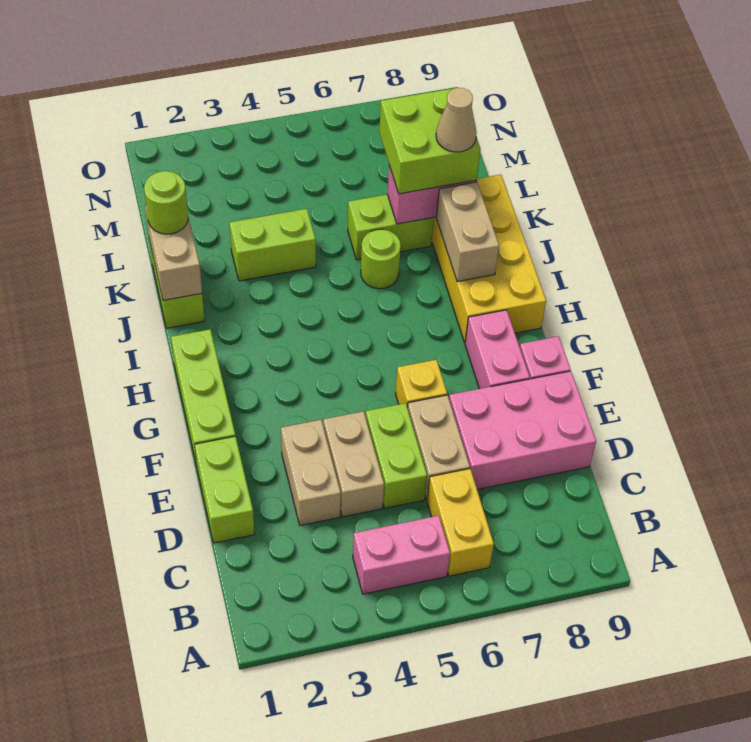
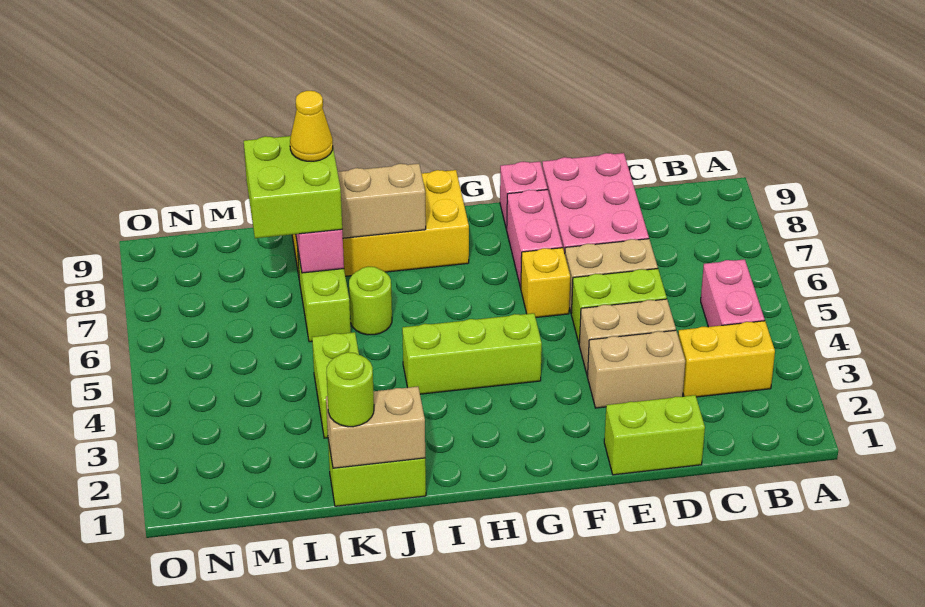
yellow 1x2 brick [427,469,494,576] -> yellow 1x2 brick moved to [678,321,775,397]
lime 1x3 brick [171,329,235,466] -> lime 1x3 brick moved to [402,313,542,394]
pink 1x2 brick [465,310,530,389] -> pink 1x2 brick turned to [507,190,563,288]
tan 1x1 cone [436,88,477,152] -> yellow 1x1 cone [290,91,333,161]

